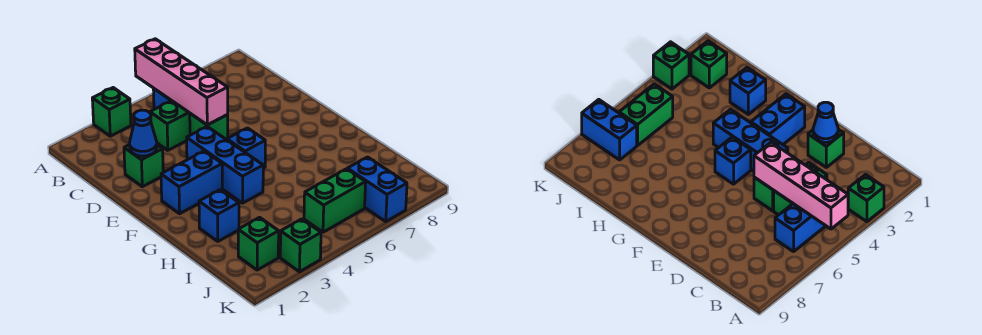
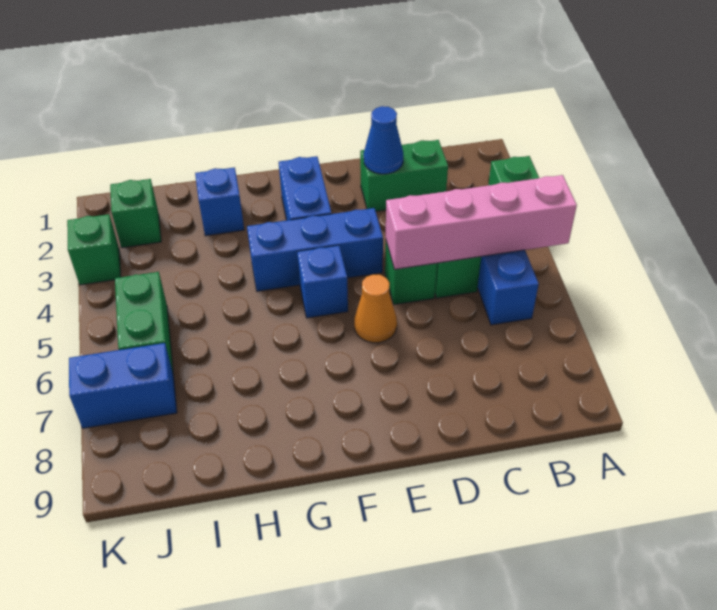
green 1x1 brick [124,145,163,187] -> green 1x2 brick [360,140,448,211]
none -> orange 1x1 cone [354,274,397,343]

